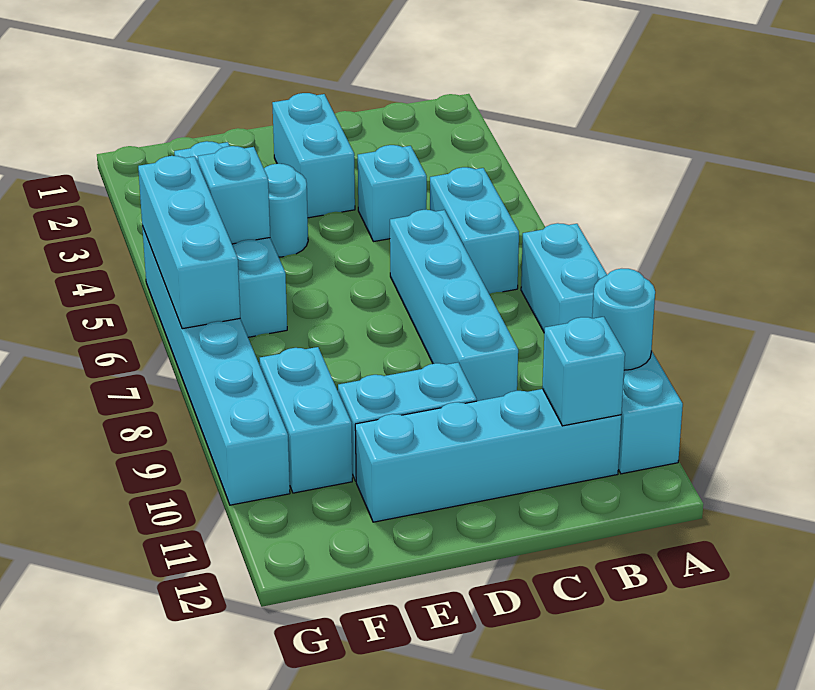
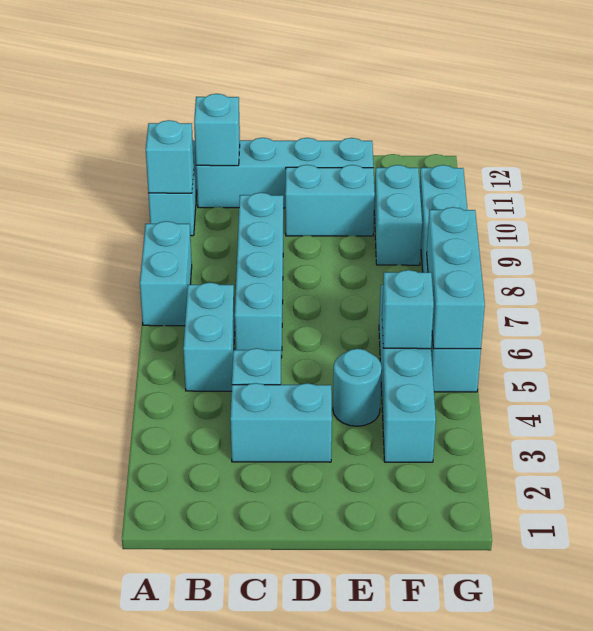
cyan 1x1 round brick [592,269,655,370] -> cyan 1x1 brick [146,120,194,193]
cyan 1x2 brick [272,93,355,218] -> cyan 1x2 brick turned to [230,383,332,462]

